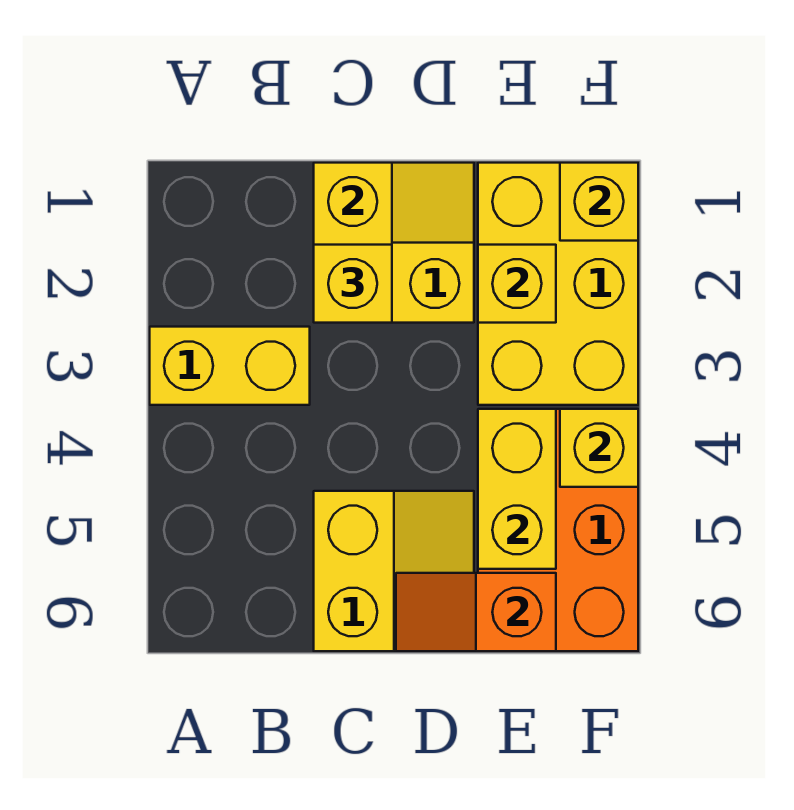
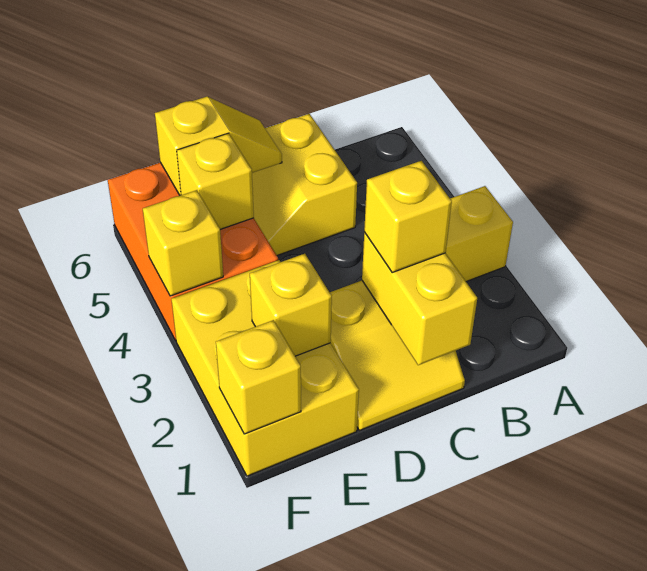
orange 1x2 slope [396,573,556,651] -> yellow 1x2 slope [155,97,282,195]
yellow 1x2 brick [478,409,556,569] -> yellow 1x1 brick [177,133,254,229]

